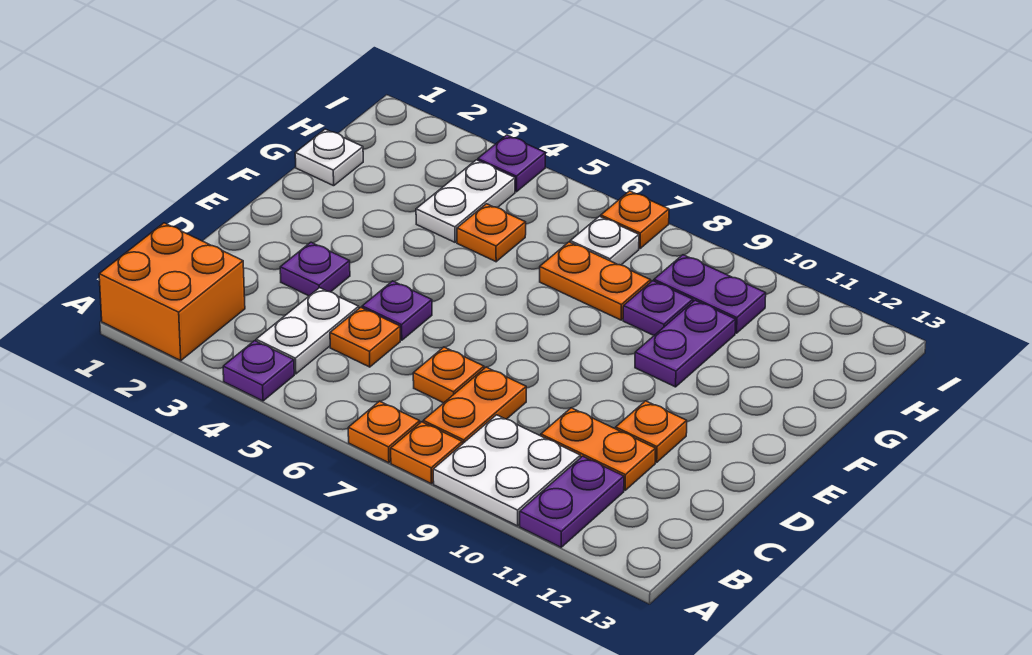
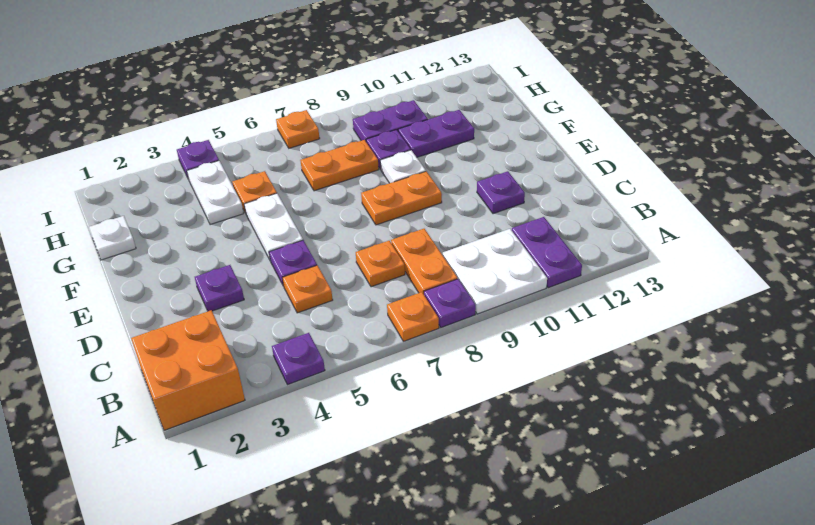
orange 1x1 plate [391,422,462,484] -> purple 1x1 plate [424,279,476,327]
white 1x2 plate [256,288,359,374] -> white 1x2 plate moved to [244,193,303,260]
orange 1x2 plate [541,408,656,490] -> orange 1x2 plate moved to [361,171,442,225]
orange 1x1 plate [616,401,687,462] -> purple 1x1 plate [477,171,525,214]
purple 1x2 plate [635,300,736,387] -> purple 1x2 plate turned to [398,110,474,157]
white 1x1 plate [570,216,639,265] -> white 1x1 plate moved to [380,150,426,183]

